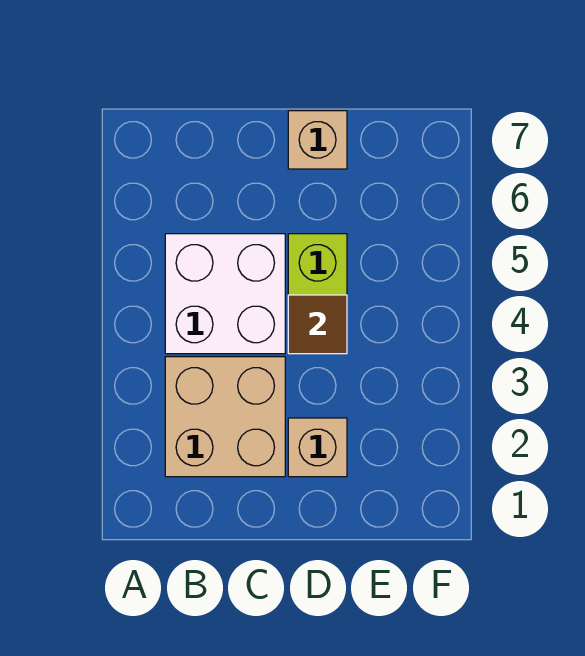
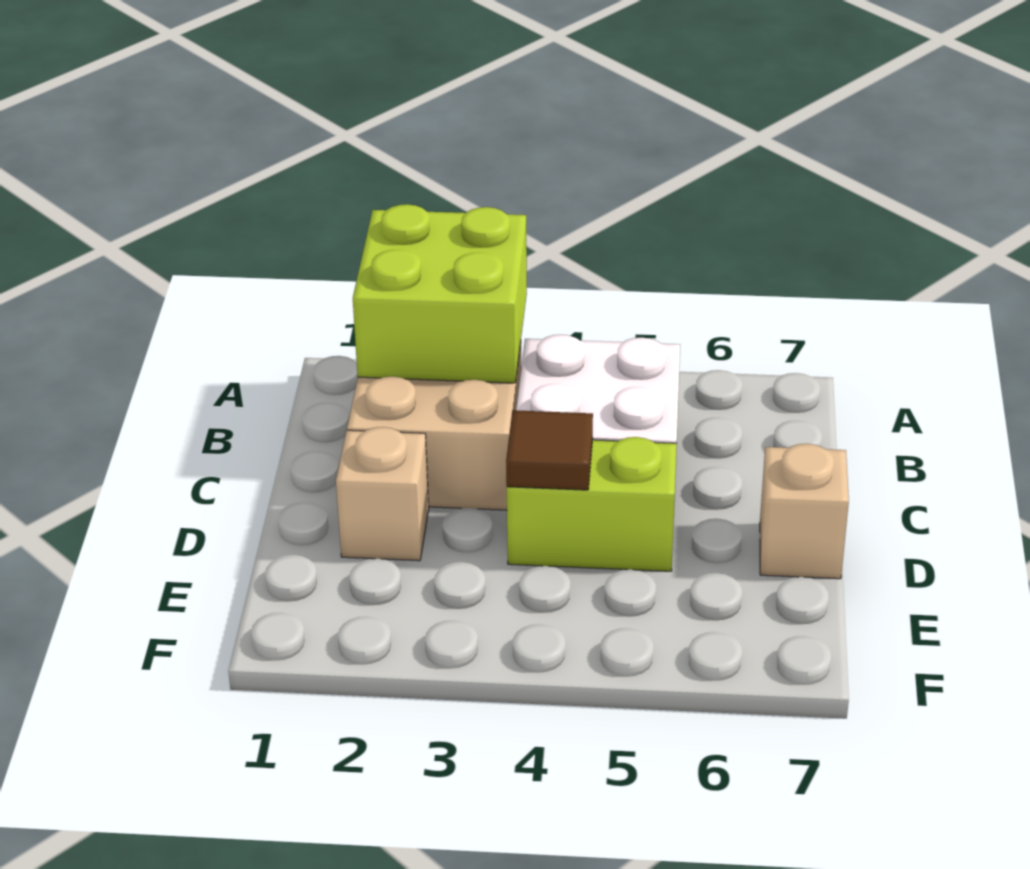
none -> lime 2x2 brick [353,204,527,383]

